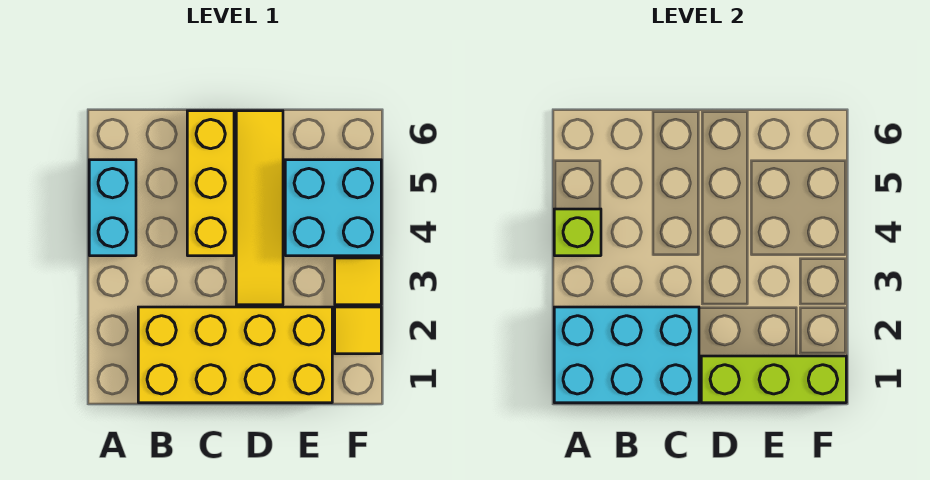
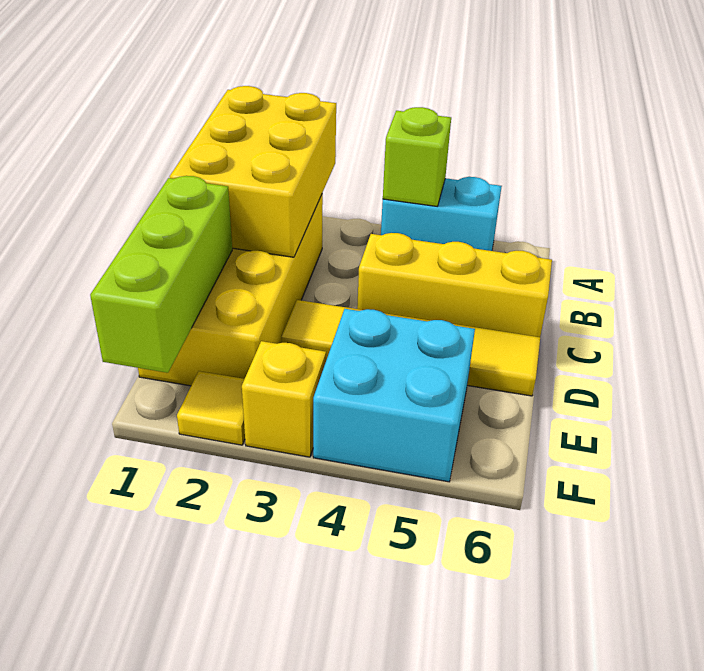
cyan 2x3 brick [554,307,699,403] -> yellow 2x3 brick [169,86,336,257]
yellow 1x1 tile [335,258,381,305] -> yellow 1x1 brick [242,341,326,457]

